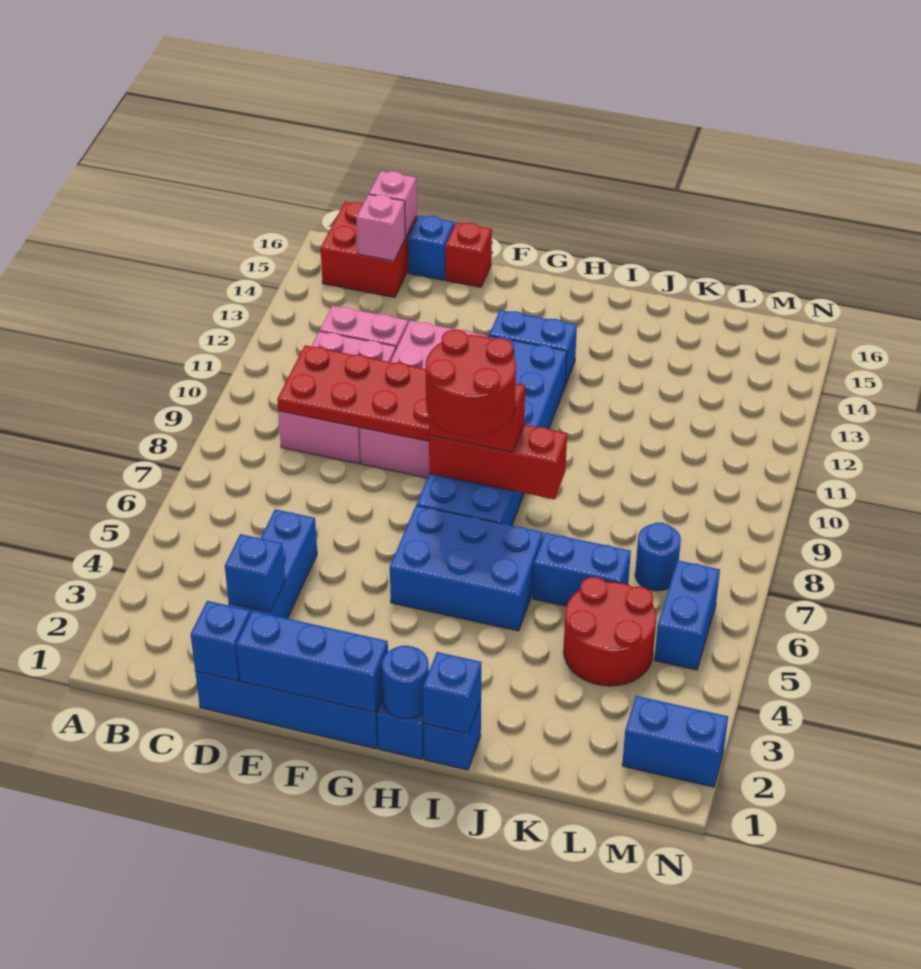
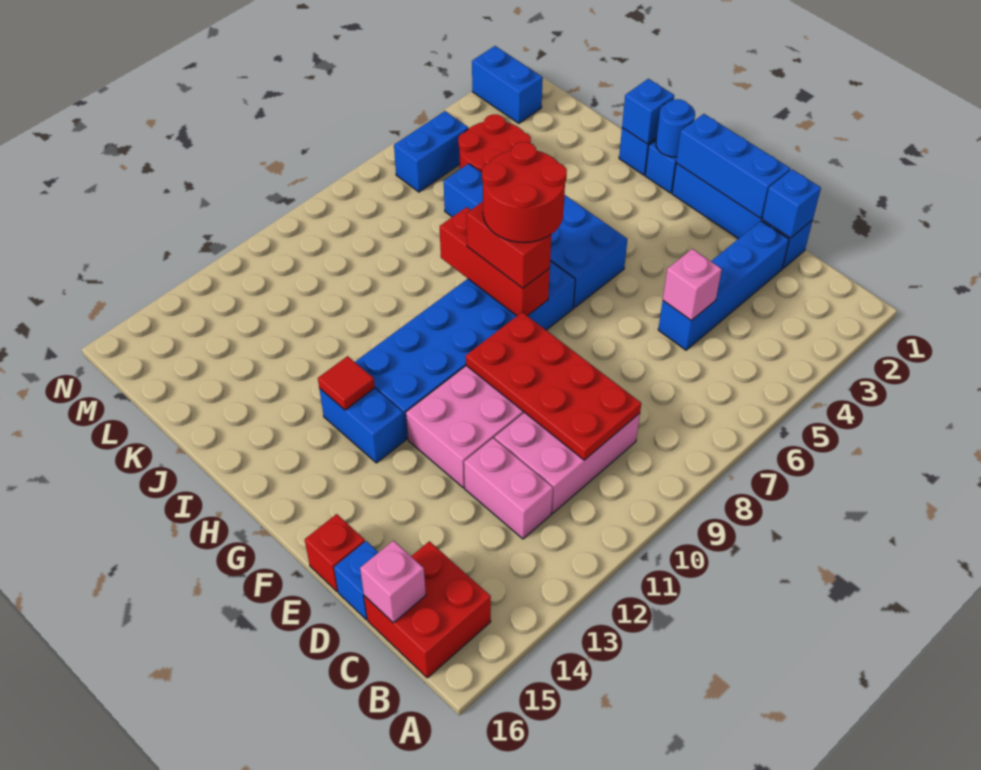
pink 1x1 brick [357,194,405,261] -> pink 1x1 brick moved to [663,249,722,320]
blue 1x1 brick [225,534,285,612] -> none
none -> red 1x1 tile [318,356,375,410]
blue 1x1 round brick [635,523,681,591] -> none

